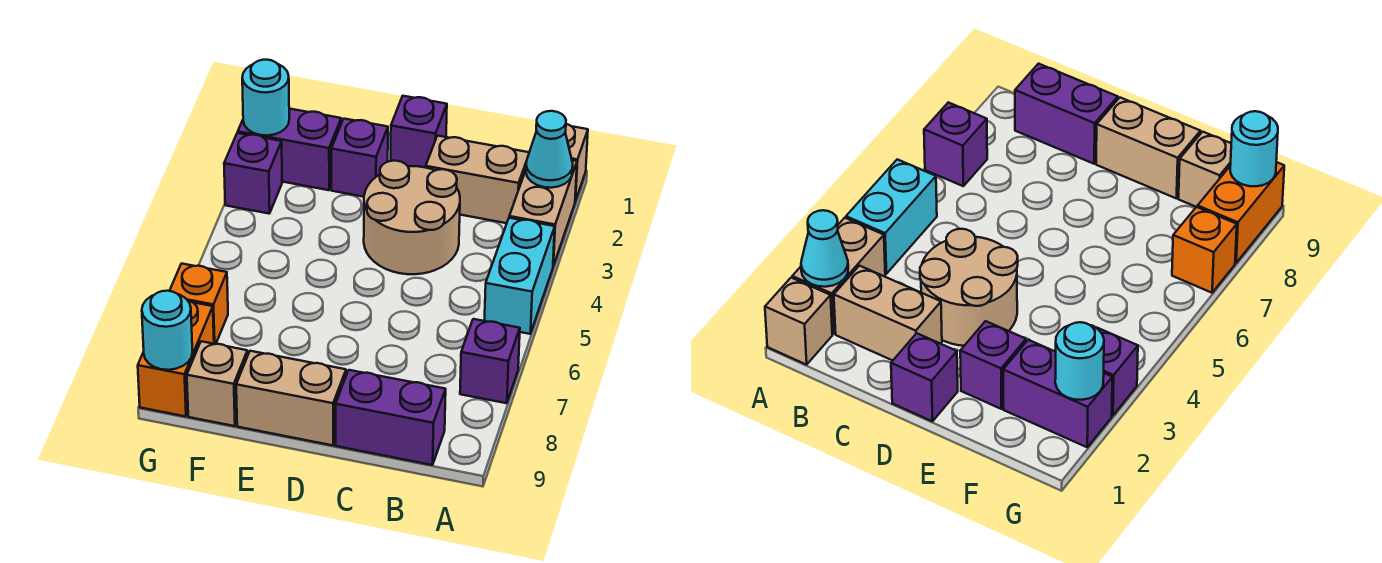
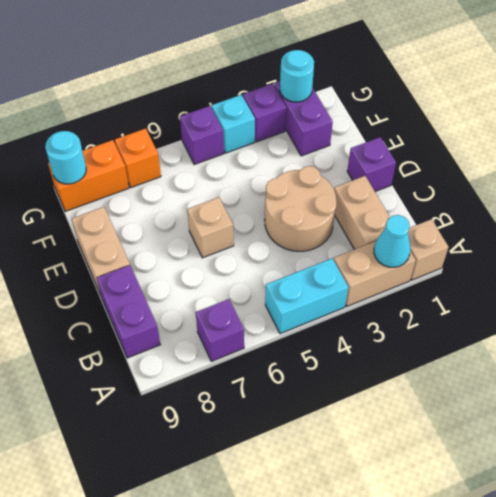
purple 1x1 brick [331,119,388,197] -> purple 1x1 brick moved to [180,106,224,164]
tan 1x1 brick [187,341,248,426] -> tan 1x1 brick moved to [187,197,234,258]
none -> cyan 1x1 brick [212,95,255,153]

